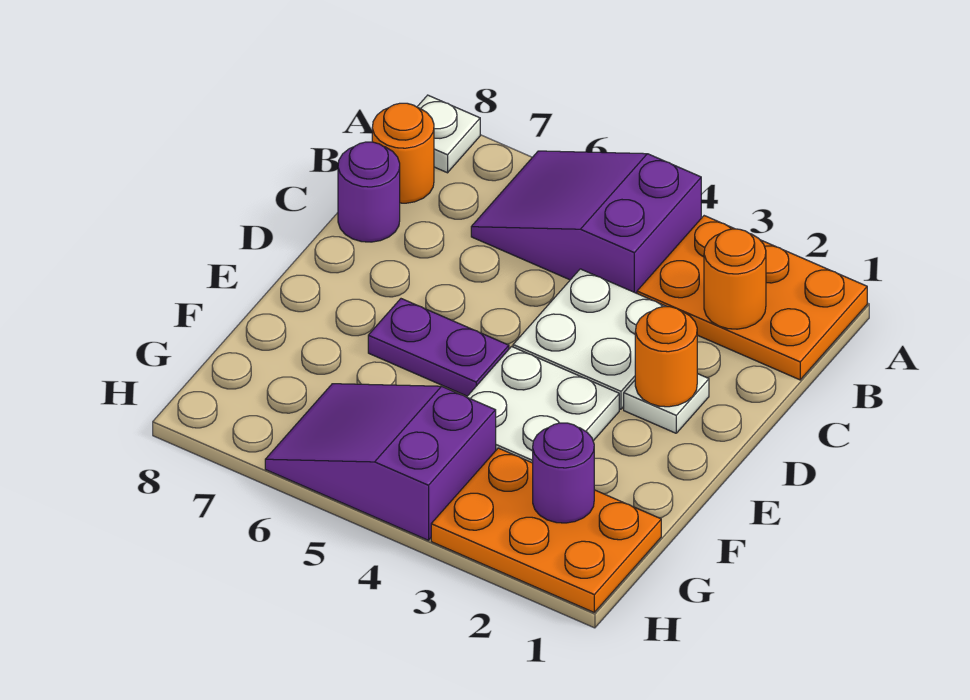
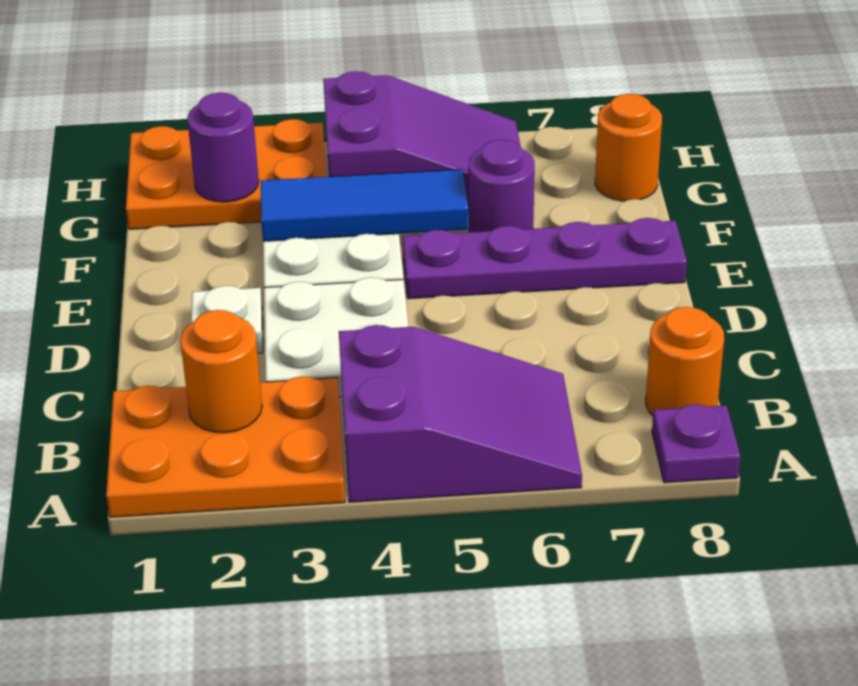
white 1x1 plate [417,95,480,173] -> purple 1x1 plate [652,405,740,483]
purple 1x1 round brick [338,142,400,242] -> purple 1x1 round brick moved to [468,140,535,232]
orange 1x1 round brick [635,307,697,407] -> orange 1x1 round brick moved to [595,94,662,201]
purple 1x2 plate [368,299,509,396] -> purple 1x4 plate [403,218,687,299]
none -> blue 1x3 tile [261,169,468,241]

